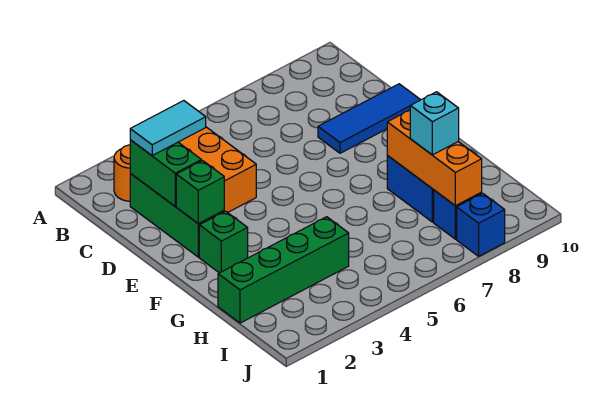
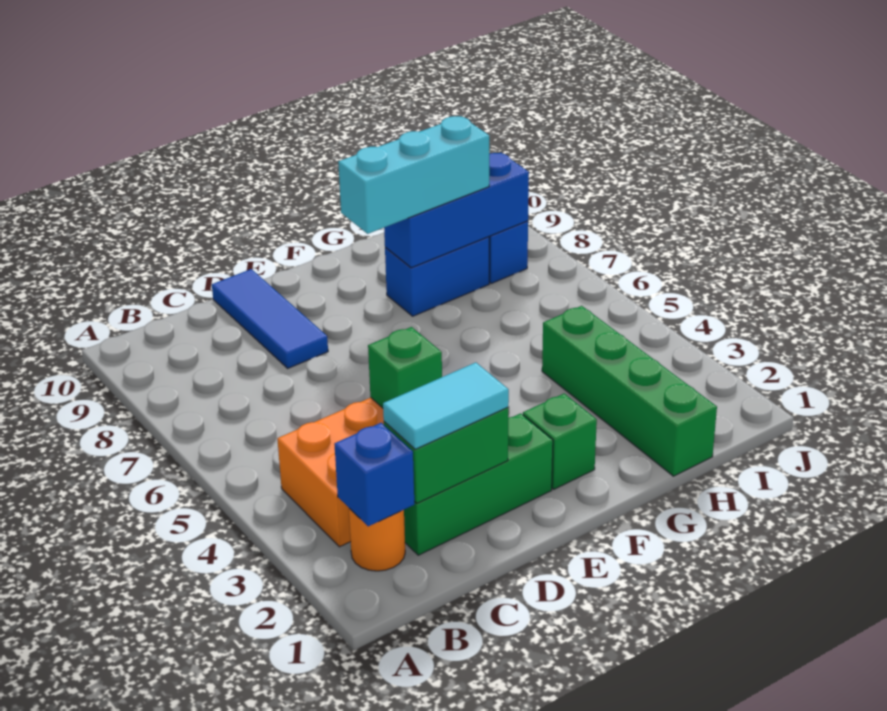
cyan 1x2 tile [130,101,206,155] -> cyan 1x2 tile turned to [383,363,509,449]
green 1x1 brick [176,161,224,224] -> green 1x1 brick moved to [368,327,442,408]
orange 1x3 brick [387,110,482,206] -> blue 1x3 brick [384,153,529,268]
cyan 1x1 brick [410,92,459,155] -> cyan 1x3 brick [338,116,489,234]
blue 1x1 brick [457,193,505,256] -> blue 1x1 brick moved to [334,423,414,526]

